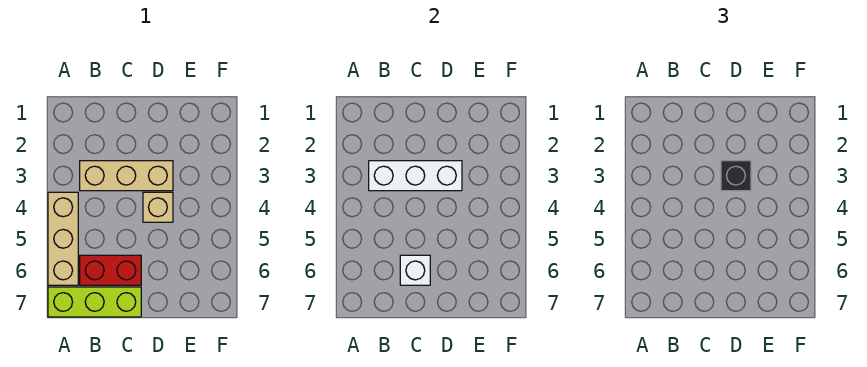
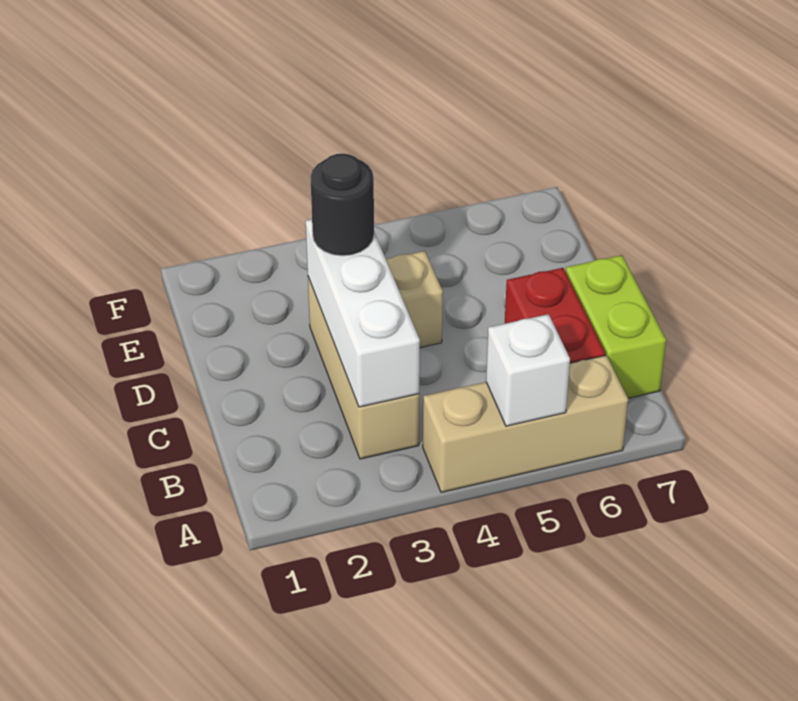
lime 1x3 brick [48,287,141,317] -> lime 1x2 brick [566,255,666,398]
white 1x1 brick [400,255,430,285] -> white 1x1 brick moved to [486,314,570,426]
black 1x1 brick [721,161,751,191] -> black 1x1 round brick [310,154,374,256]

